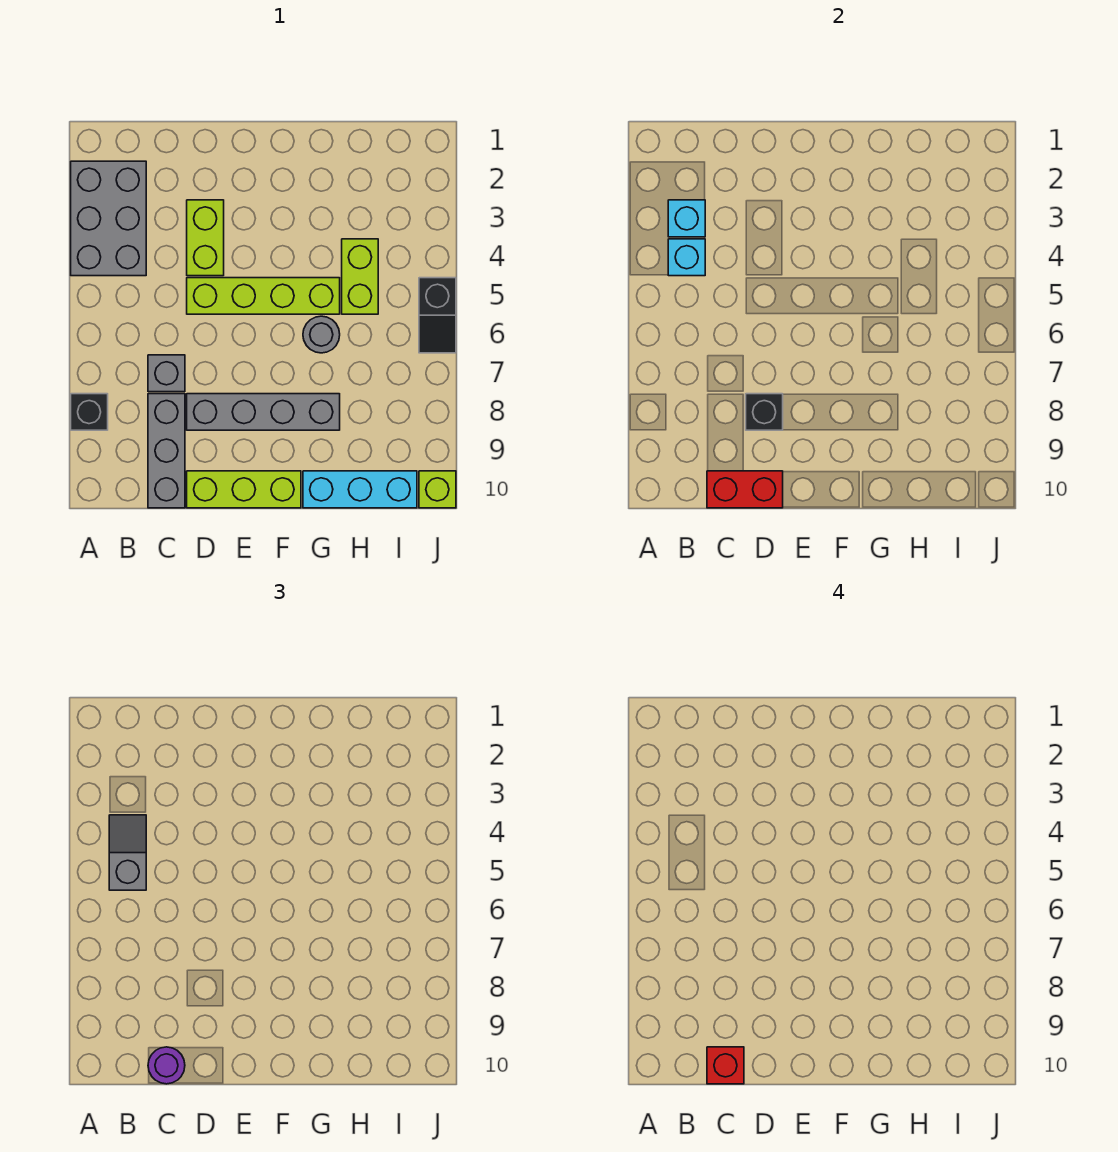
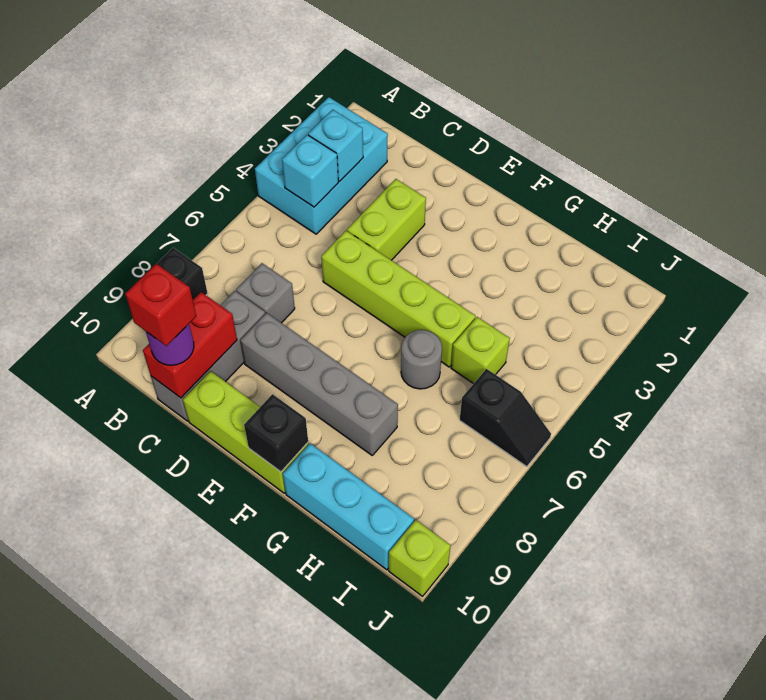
grey 2x3 brick [71,161,146,276] -> cyan 2x3 brick [255,97,388,234]
grey 1x2 slope [109,815,146,890] -> none
red 1x2 brick [707,471,783,508] -> red 1x2 brick turned to [143,292,237,398]
black 1x1 brick [746,394,783,430] -> black 1x1 brick moved to [244,394,308,472]
lime 1x2 brick [342,239,378,314] -> lime 1x1 brick [451,317,510,384]
black 1x2 slope [419,278,456,353] -> black 1x2 slope turned to [460,369,551,467]

